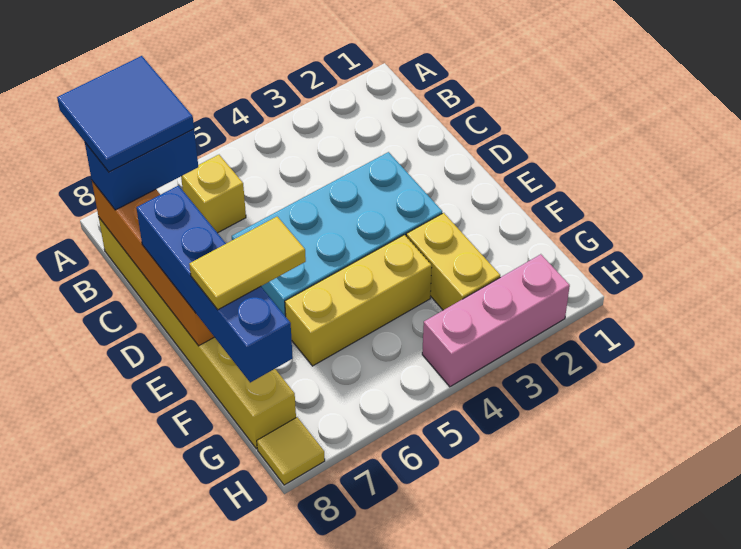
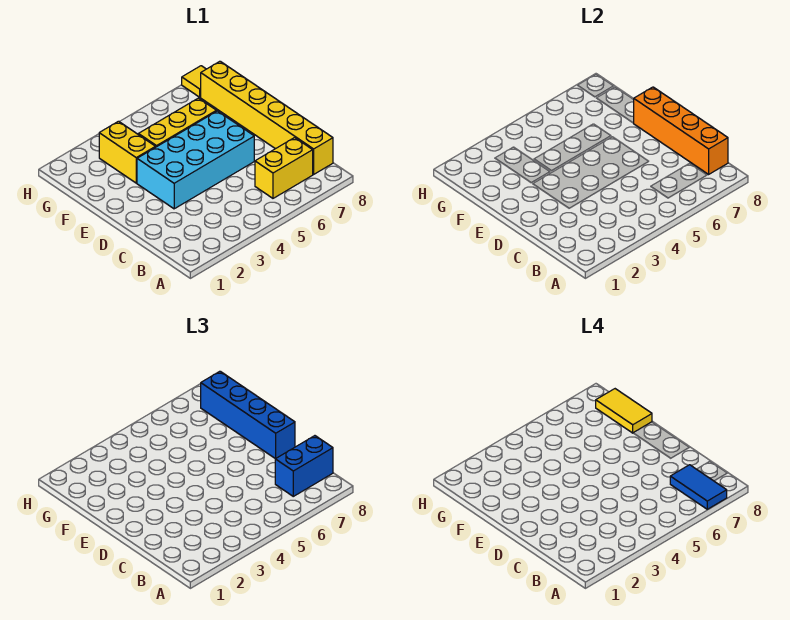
blue 2x2 tile [57,56,194,172] -> blue 1x2 tile [670,465,727,509]
yellow 1x1 brick [181,155,246,233] -> yellow 1x2 brick [255,138,313,198]
yellow 1x2 tile [189,217,306,310] -> yellow 1x2 tile turned to [596,389,652,433]
pink 1x3 brick [422,254,570,387] -> none

